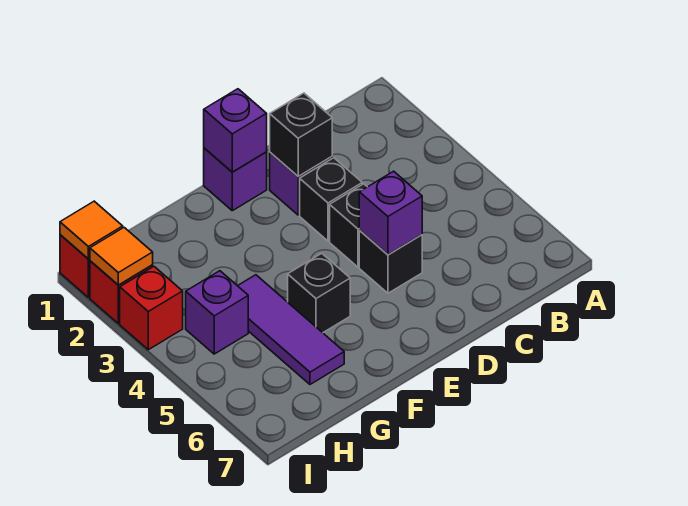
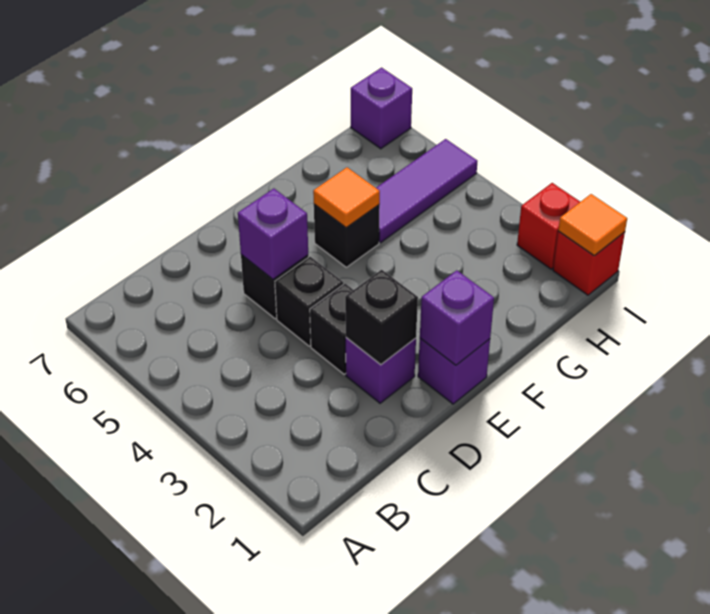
purple 1x3 tile [238,275,344,384] -> purple 1x3 tile turned to [376,139,477,243]
purple 1x1 brick [186,271,248,354] -> purple 1x1 brick moved to [351,68,412,149]
orange 1x1 tile [90,228,153,285] -> orange 1x1 tile moved to [313,167,380,228]
red 1x1 brick [120,267,183,350] -> none

